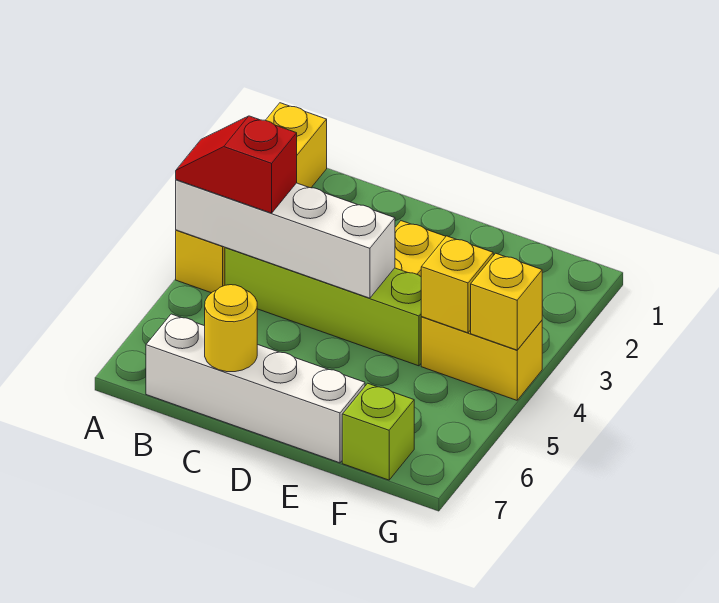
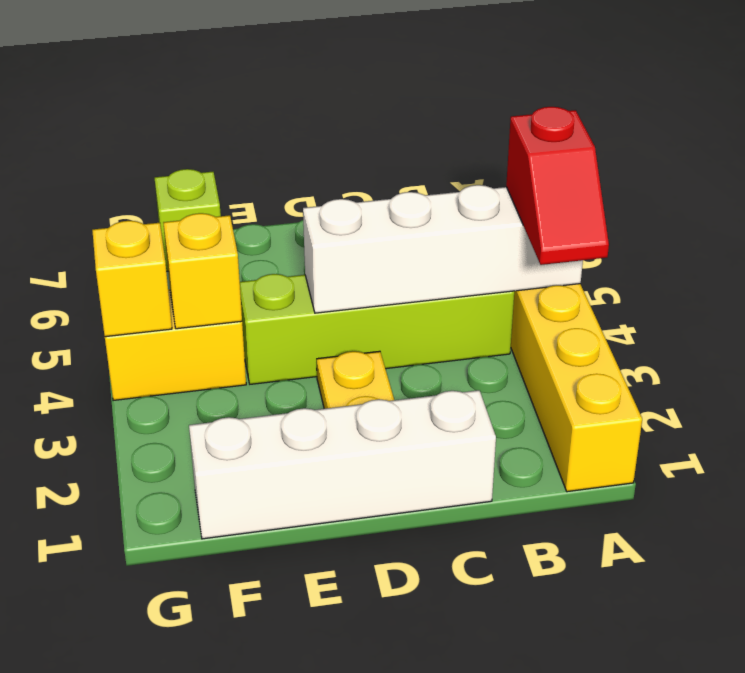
red 1x2 slope [176,116,297,213] -> red 1x2 slope turned to [506,107,609,265]
white 1x4 brick [146,314,365,463] -> white 1x4 brick moved to [189,390,496,539]
yellow 1x1 round brick [205,285,257,372] -> none

